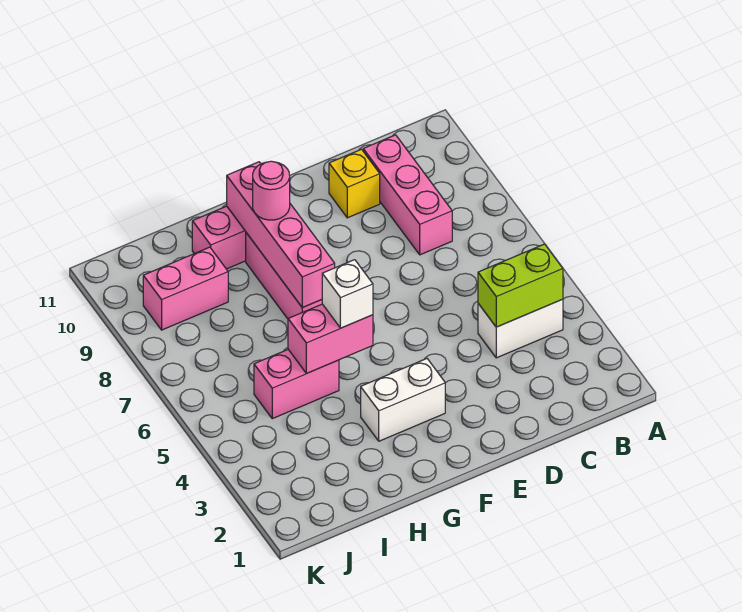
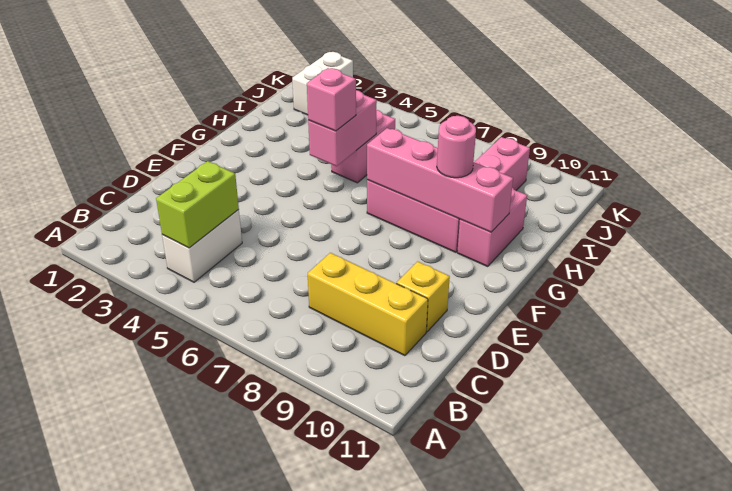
pink 1x3 brick [363,135,452,255] -> yellow 1x3 brick [308,253,428,356]
white 1x2 brick [361,359,445,441] -> white 1x2 brick moved to [292,52,353,115]
white 1x1 brick [322,260,373,328] -> pink 1x1 brick [307,68,356,131]

